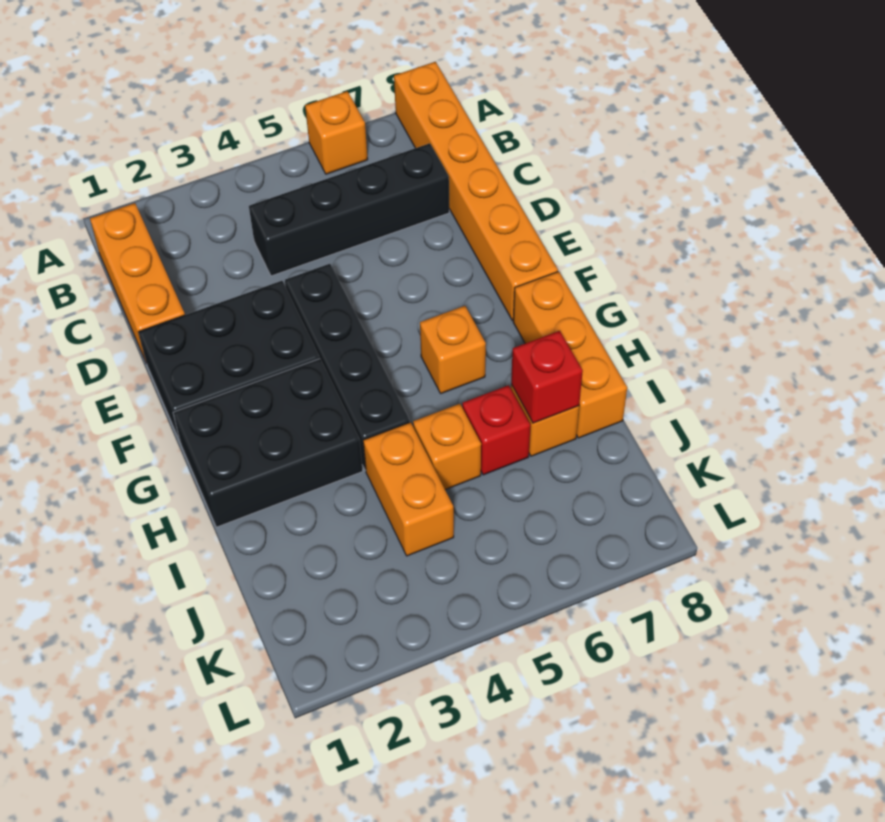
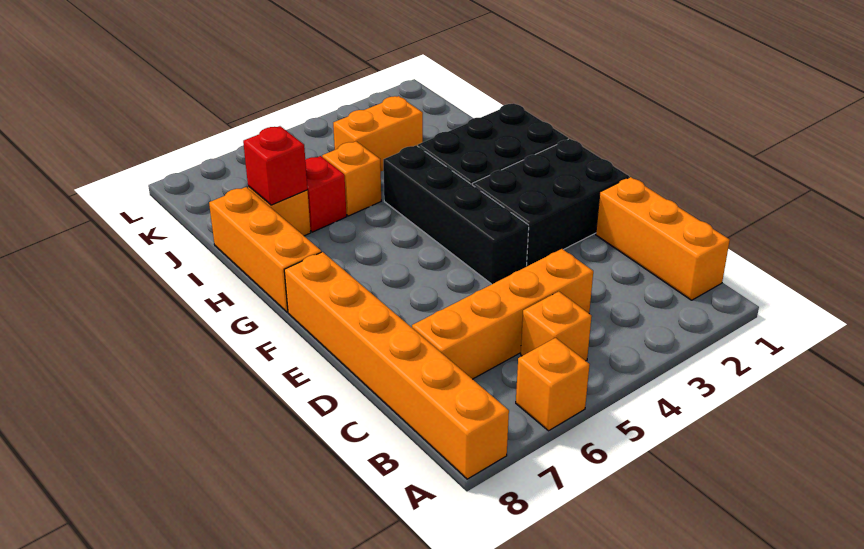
black 1x4 brick [249,143,449,276] -> orange 1x4 brick [412,249,593,379]
orange 1x1 brick [420,306,486,393] -> orange 1x1 brick moved to [521,291,592,361]
orange 1x2 brick [363,422,454,556] -> orange 1x2 brick turned to [333,96,423,171]

